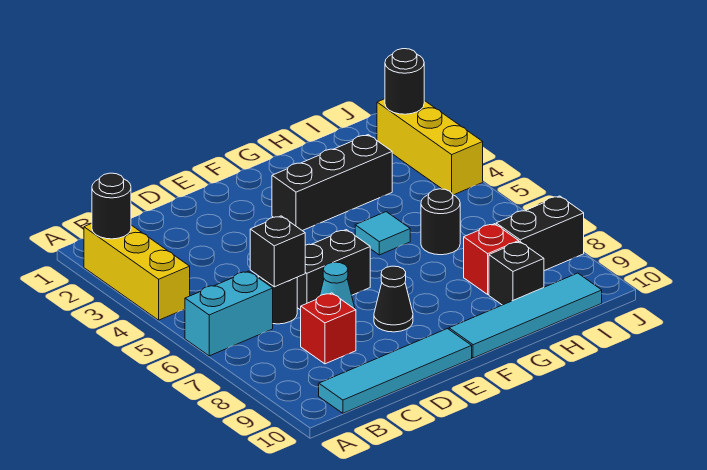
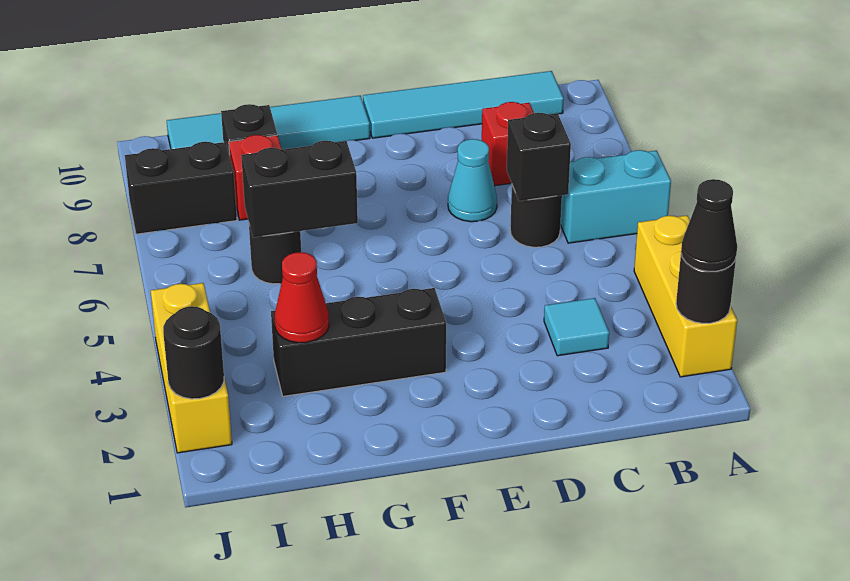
black 1x2 brick [297,230,370,310] -> black 1x2 brick moved to [241,141,358,237]
black 1x1 cone [374,266,413,332] -> black 1x1 cone moved to [681,179,737,271]
cyan 1x1 tile [355,212,410,255] -> cyan 1x1 tile moved to [544,298,609,356]
none -> red 1x1 cone [275,252,329,343]

